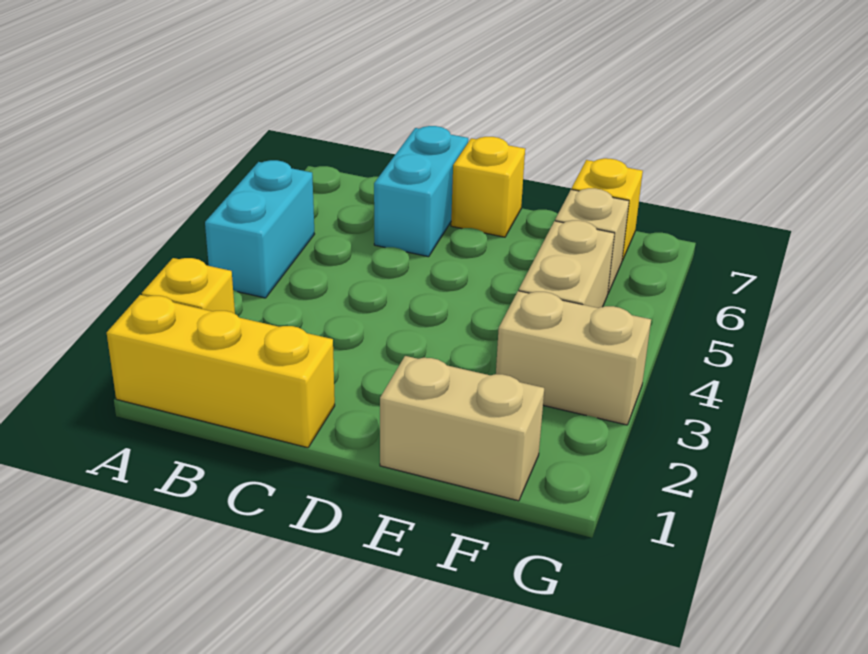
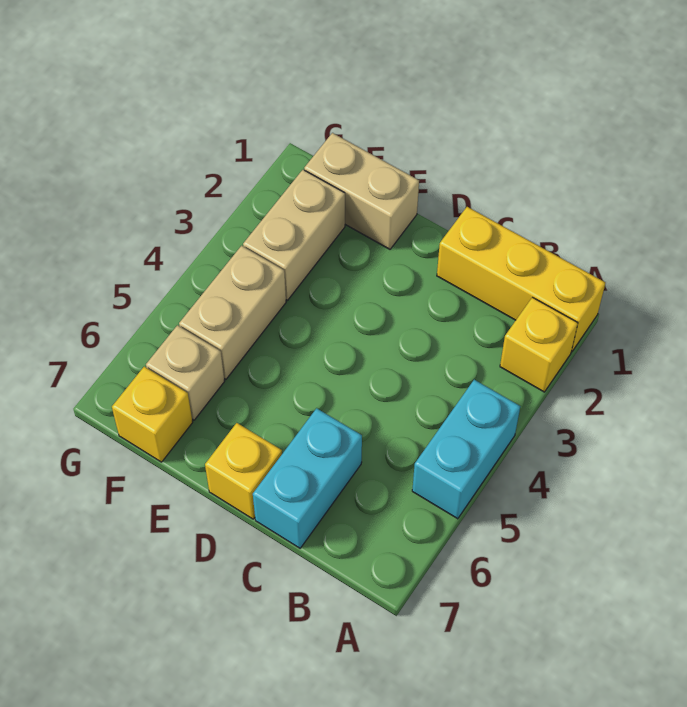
tan 1x2 brick [496,291,651,425] -> tan 1x2 brick turned to [243,170,345,300]

